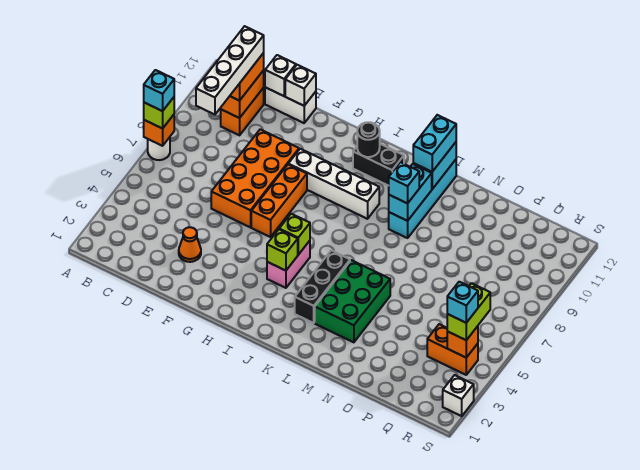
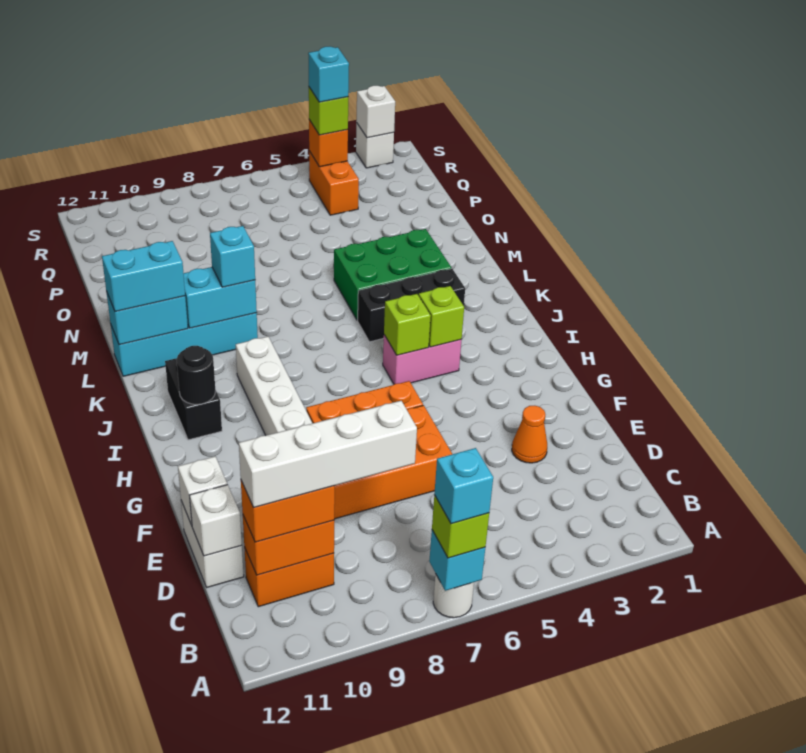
orange 1x1 brick [144,115,174,146] -> cyan 1x1 brick [429,530,485,591]
lime 1x2 brick [447,283,490,340] -> lime 1x1 brick [309,87,348,135]
none -> white 1x1 brick [356,86,395,138]

